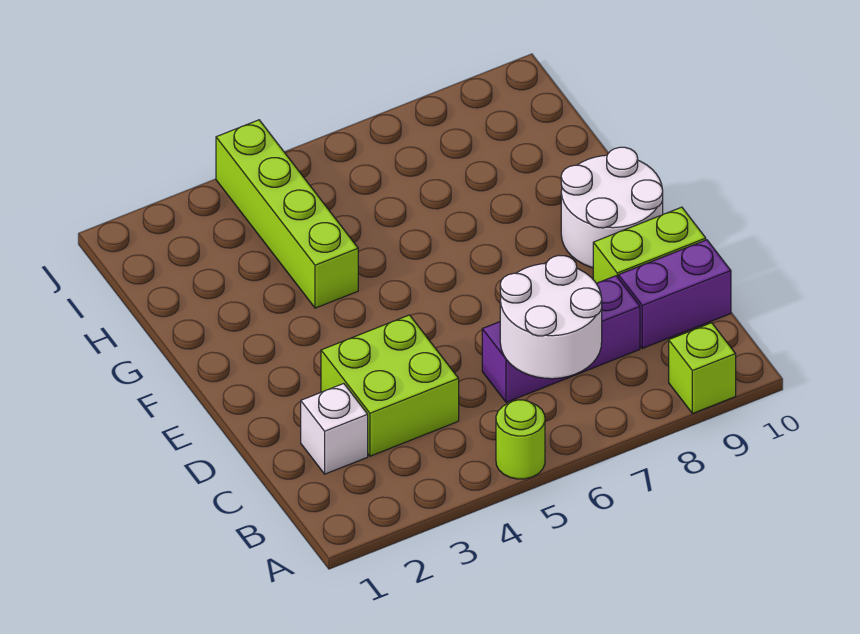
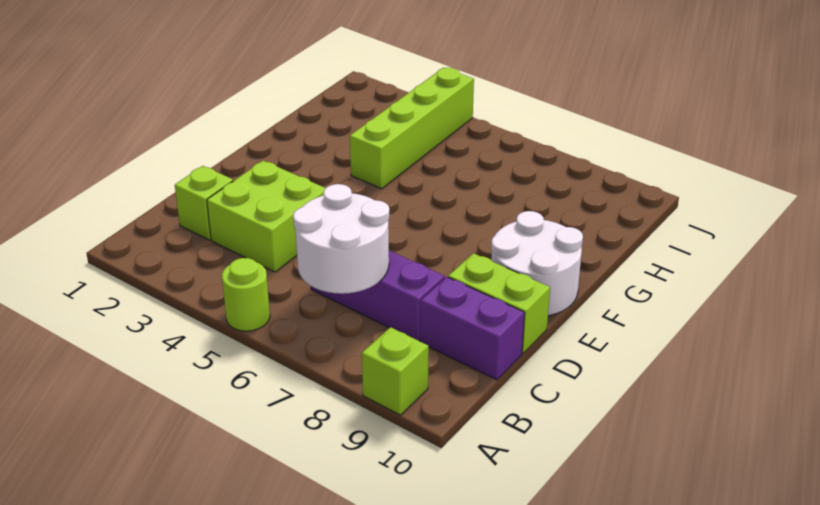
white 1x1 brick [301,384,368,474] -> lime 1x1 brick [175,166,233,240]

